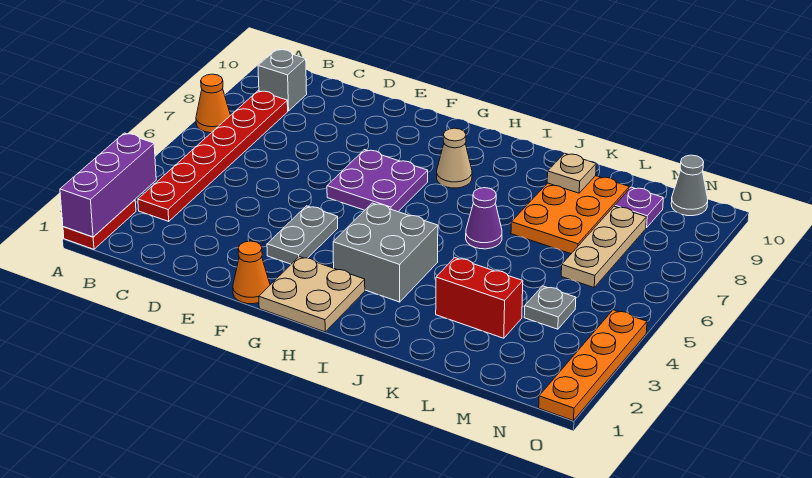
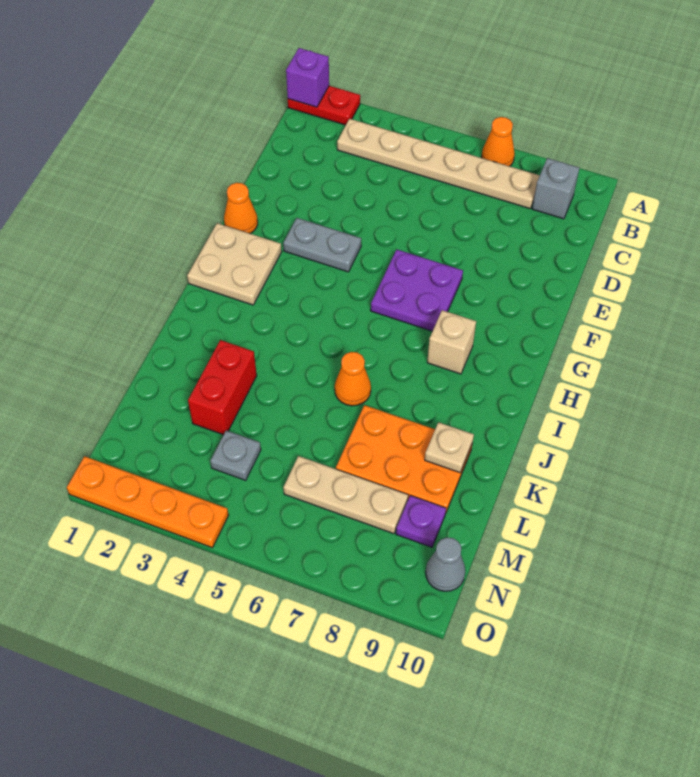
purple 1x3 brick [60,133,156,237] -> purple 1x1 brick [286,48,329,107]
red 1x6 plate [138,91,288,221] -> tan 1x6 plate [337,119,540,209]
grey 2x2 brick [333,203,438,302] -> none
tan 1x1 cone [437,128,472,188] -> tan 1x1 brick [427,310,476,374]
purple 1x1 cone [466,188,502,249] -> orange 1x1 cone [335,352,371,406]

